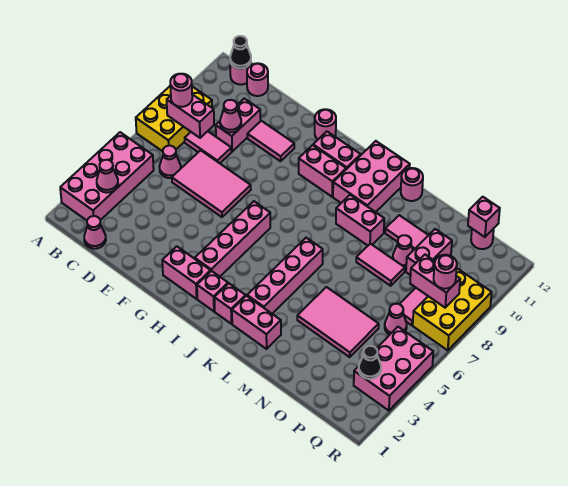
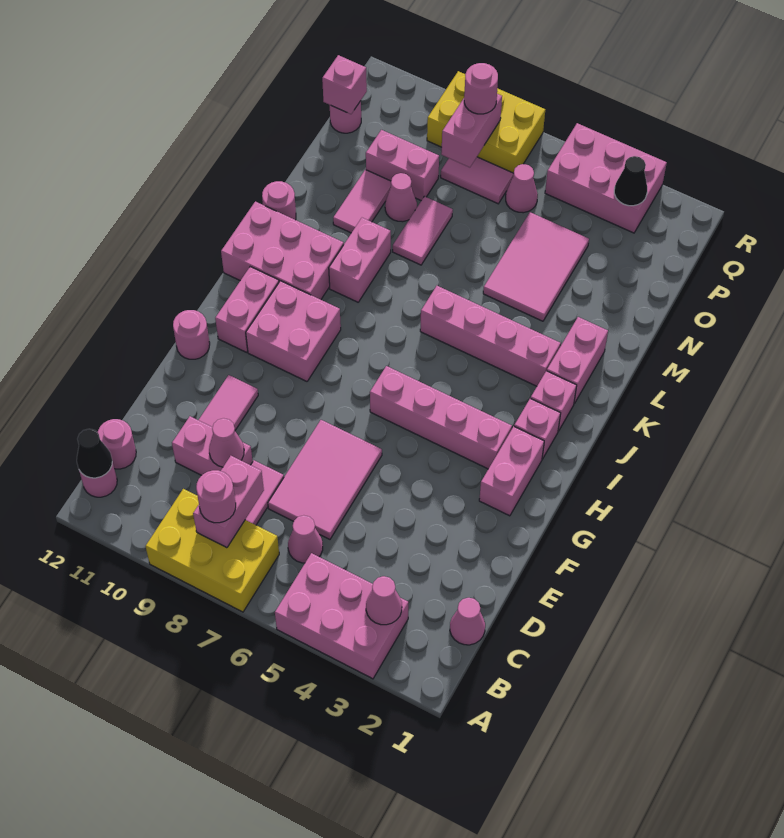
pink 2x4 brick [60,132,154,220] -> pink 2x3 brick [275,553,408,679]
pink 1x2 brick [299,145,346,197] -> pink 2x2 brick [246,281,341,381]

